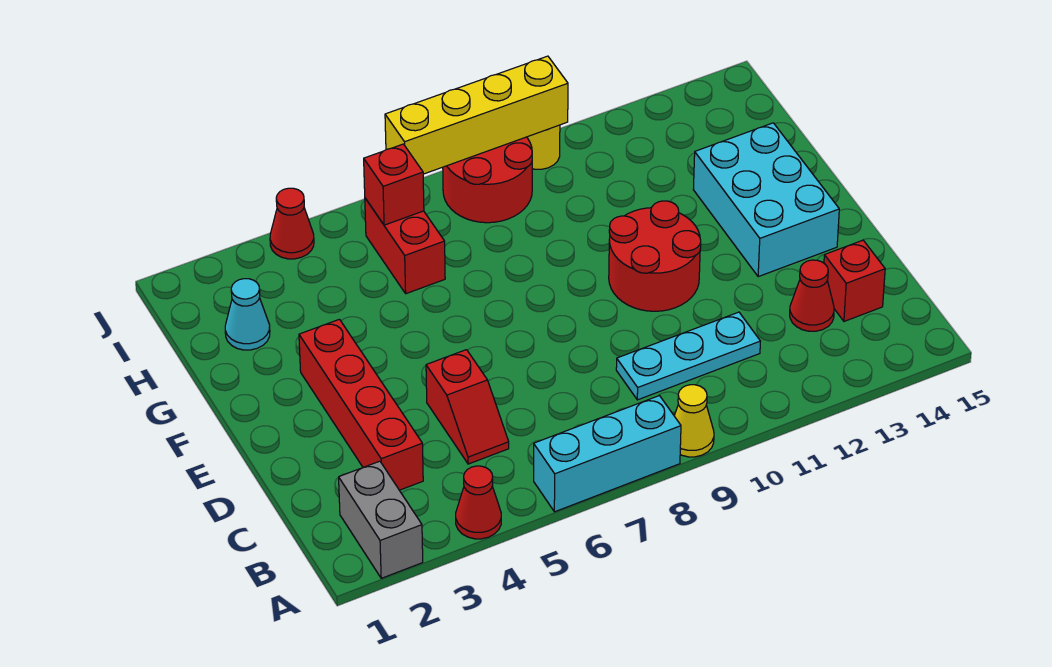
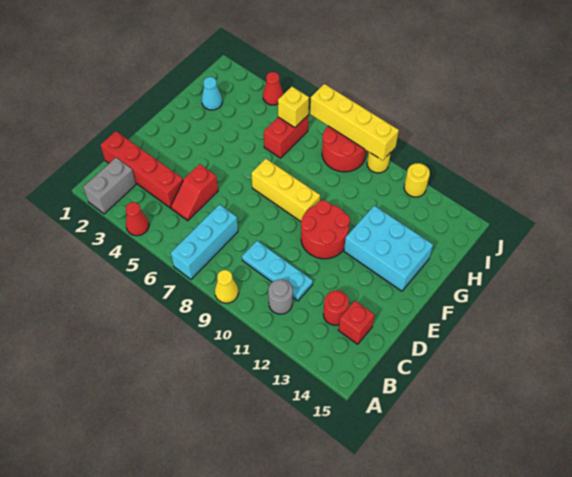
cyan 1x3 brick [534,396,681,512] -> cyan 1x3 brick turned to [171,205,238,279]
none -> grey 1x1 round brick [268,279,293,314]
red 1x4 brick [299,319,423,490] -> red 1x4 brick turned to [100,131,183,208]
red 1x1 cone [790,260,834,331] -> red 1x1 round brick [323,290,349,325]
cyan 2x3 brick [693,123,839,277] -> cyan 2x3 brick turned to [344,206,433,291]
none -> yellow 1x3 brick [251,159,320,221]
red 1x1 brick [364,144,424,225] -> yellow 1x1 brick [278,87,309,128]
none -> yellow 1x1 round brick [404,163,430,197]

